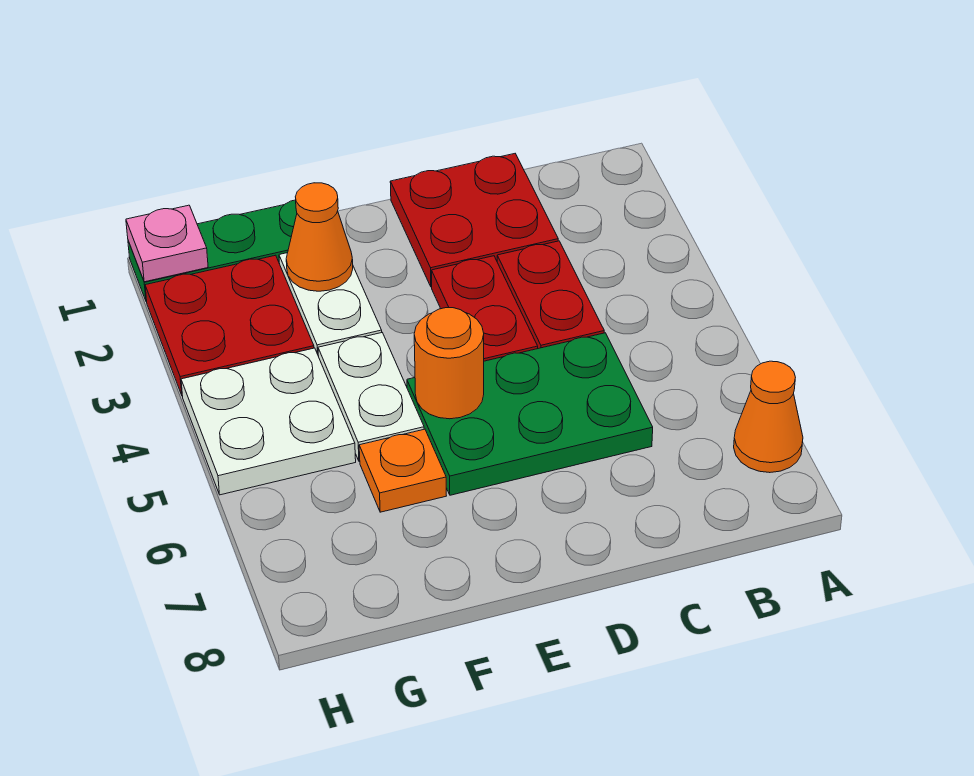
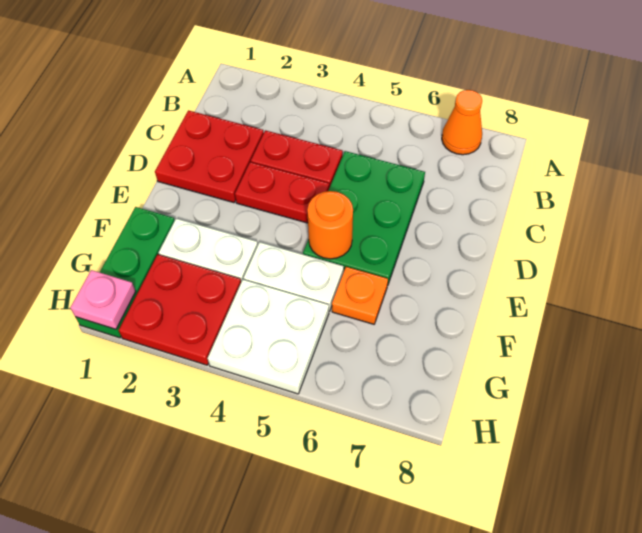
orange 1x1 cone [286,183,353,291] -> none

